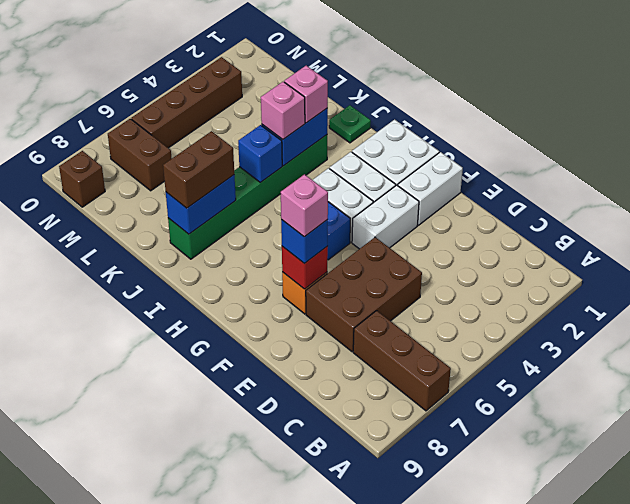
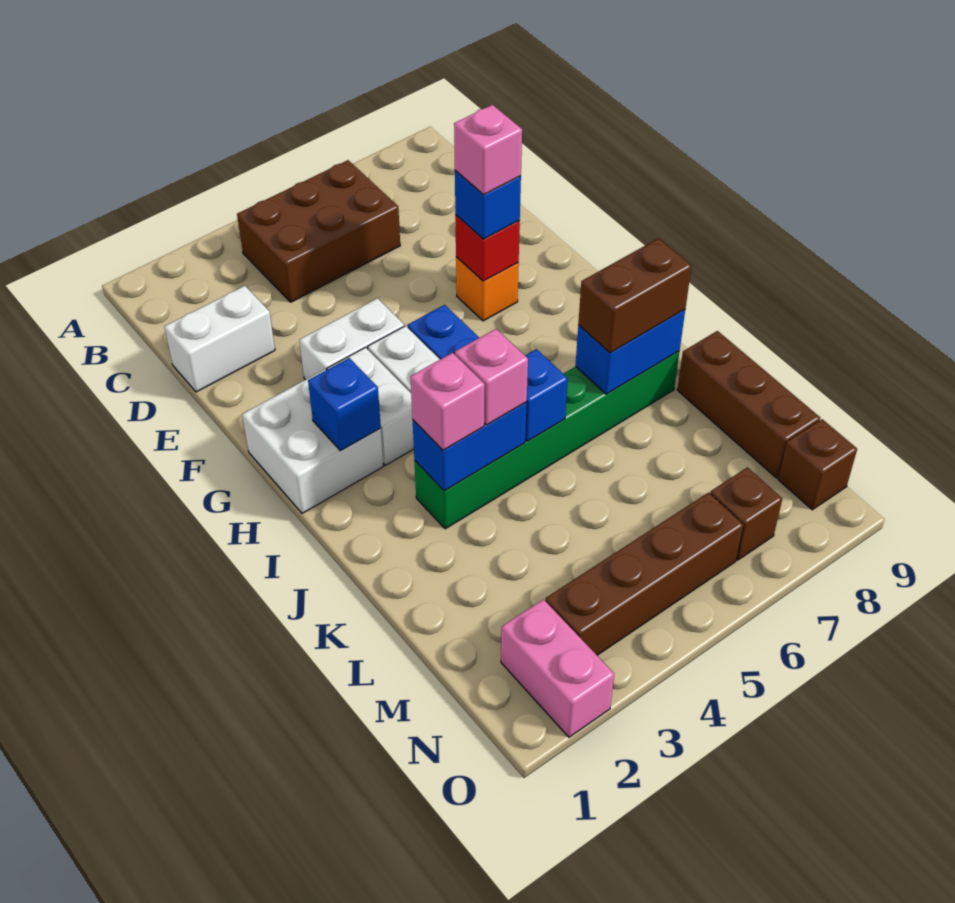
brown 1x3 brick [353,311,451,411] -> brown 1x3 brick moved to [677,331,820,478]
brown 2x3 brick [306,237,422,352] -> brown 2x3 brick moved to [237,160,400,302]
white 1x2 brick [398,152,463,225] -> white 1x2 brick moved to [164,286,275,392]
none -> blue 1x1 brick [308,358,381,451]
green 1x1 plate [329,105,371,143] -> none
brown 1x2 brick [108,119,172,191] -> brown 1x1 brick [710,467,782,560]
none -> pink 1x2 brick [501,600,614,737]

